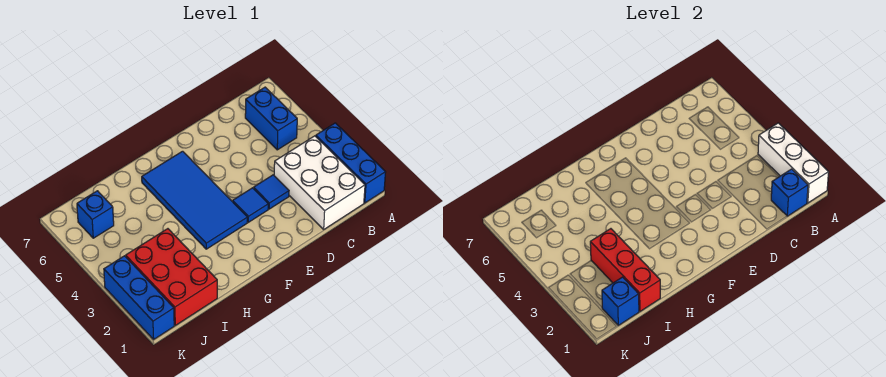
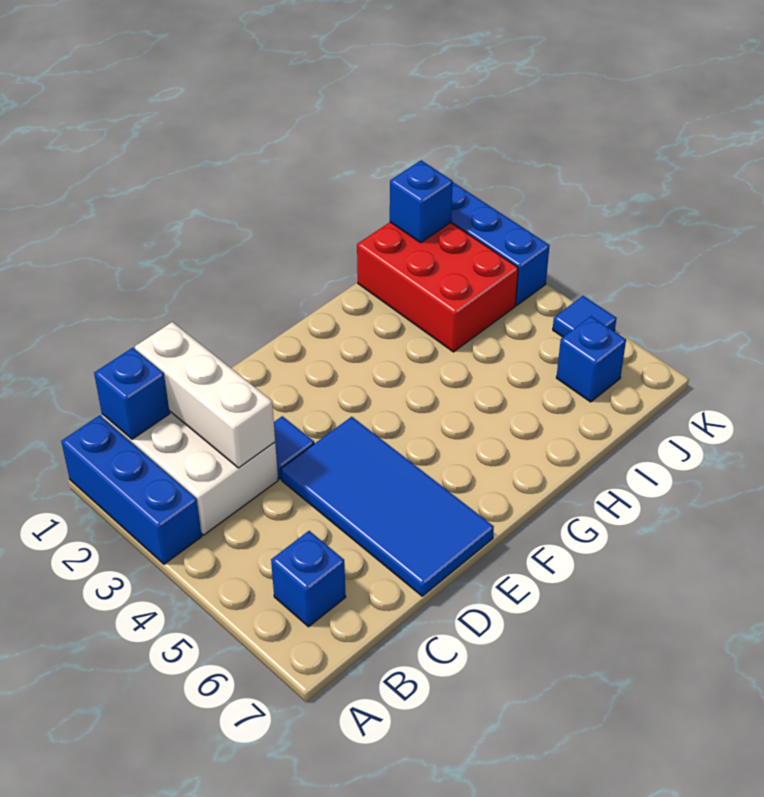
white 1x3 brick [758,123,829,203] -> white 1x3 brick moved to [135,322,275,468]
blue 1x2 brick [245,87,297,150] -> blue 1x1 brick [271,531,346,627]
blue 1x1 tile [233,188,268,222] -> blue 1x1 tile moved to [553,296,617,337]
blue 2x4 tile [142,151,247,249] -> blue 2x4 tile moved to [281,417,494,596]
red 1x3 brick [590,229,660,311] -> none

